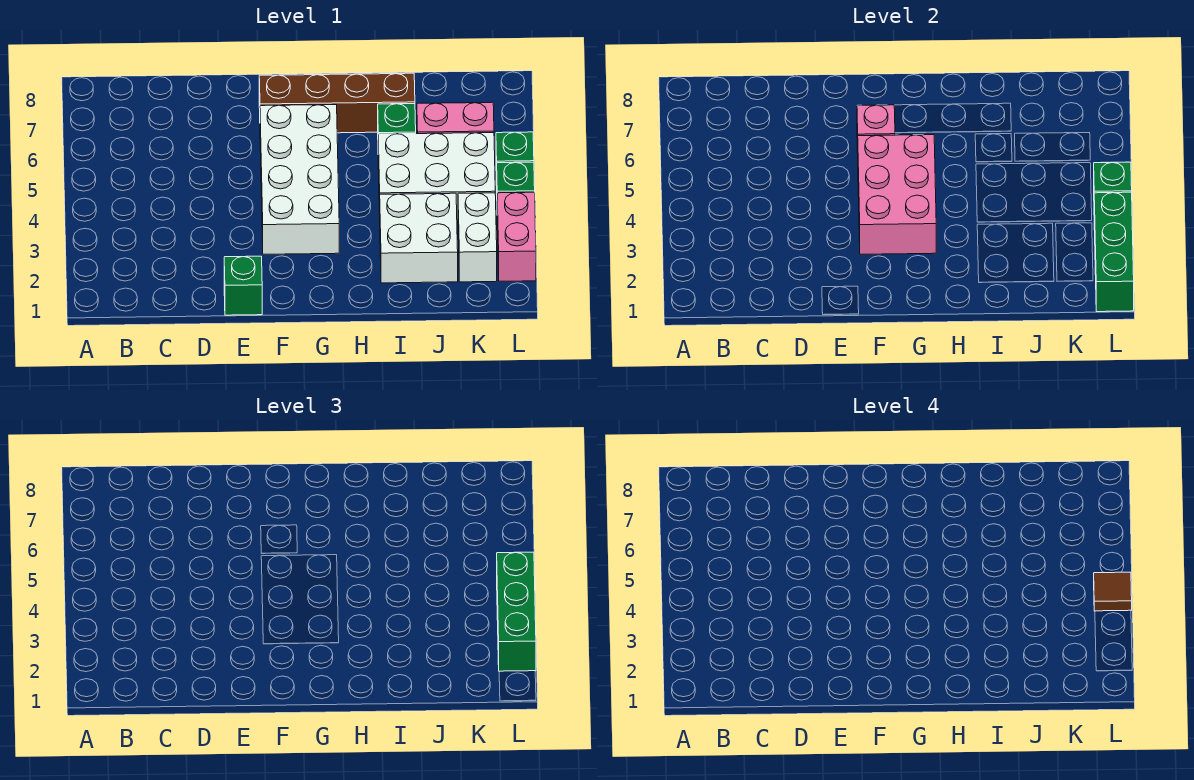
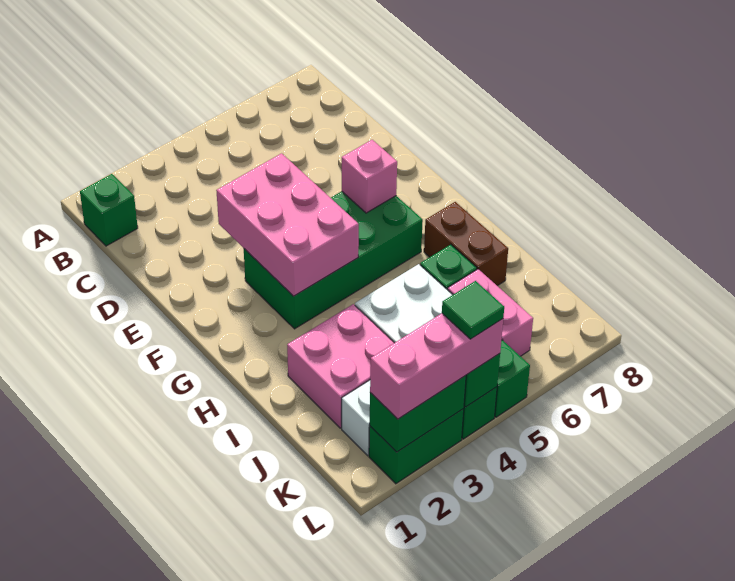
green 1x1 brick [224,256,262,315] -> green 1x1 brick moved to [80,174,138,246]
white 2x4 brick [260,105,339,254] -> green 2x4 brick [244,191,423,329]
pink 2x3 brick [858,135,936,254] -> pink 2x3 brick turned to [216,153,359,296]
brown 1x4 brick [259,73,415,133] -> brown 1x2 brick [424,202,508,286]
white 2x2 brick [380,193,458,283] -> pink 2x2 brick [287,304,394,428]
green 1x3 brick [1094,192,1134,312] -> green 1x2 brick [370,376,466,452]
pink 1x2 brick [497,192,536,281] -> green 1x2 brick [369,409,464,484]
green 1x3 brick [497,552,536,671] -> pink 1x3 brick [370,313,503,419]
brown 1x1 tile [1094,572,1132,611] -> green 1x1 tile [442,281,504,339]

